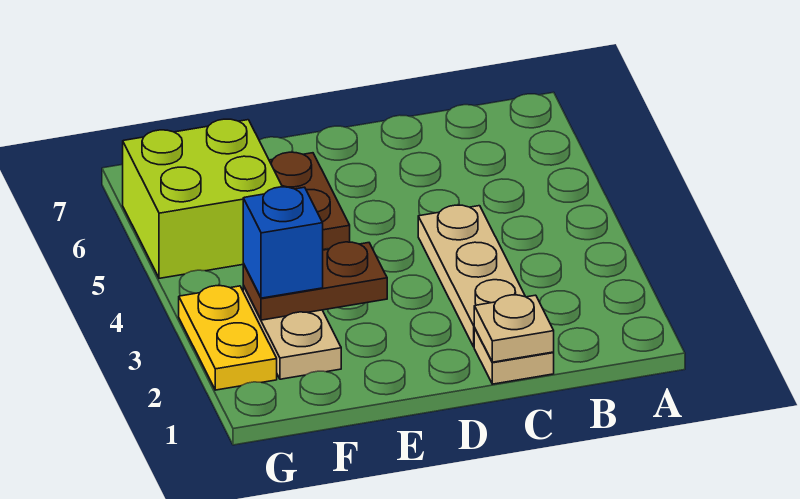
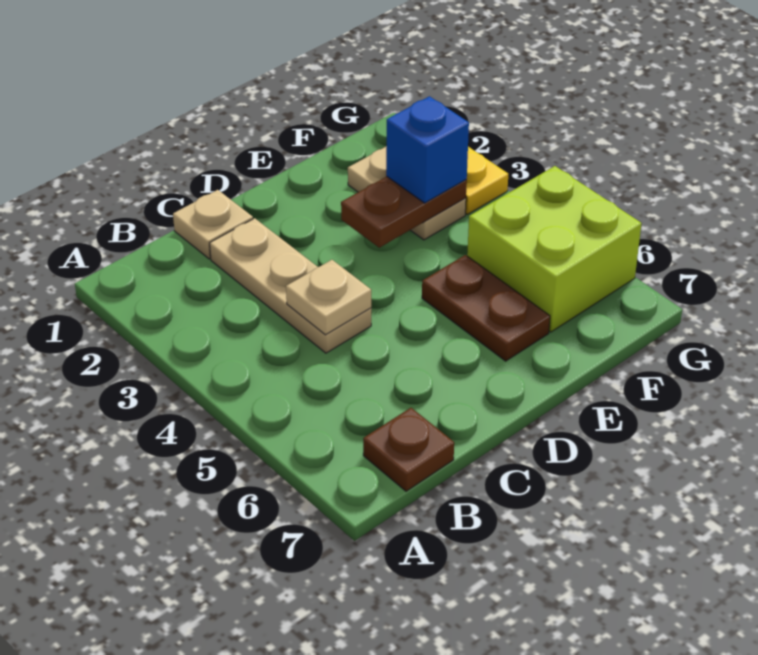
none -> brown 1x1 plate [363,408,454,491]
tan 1x1 plate [474,295,554,362] -> tan 1x1 plate moved to [286,260,371,335]

